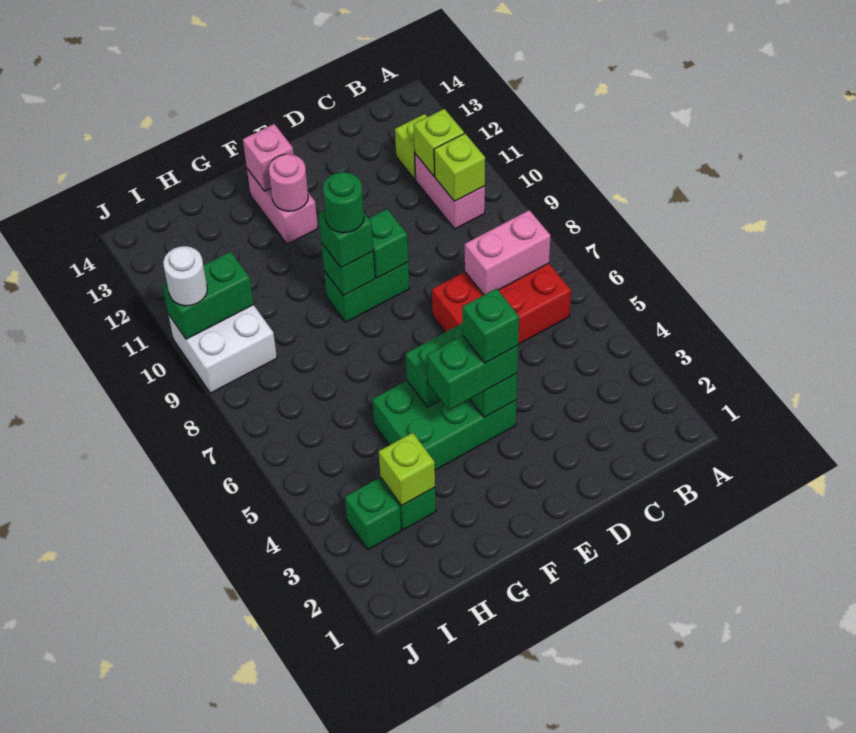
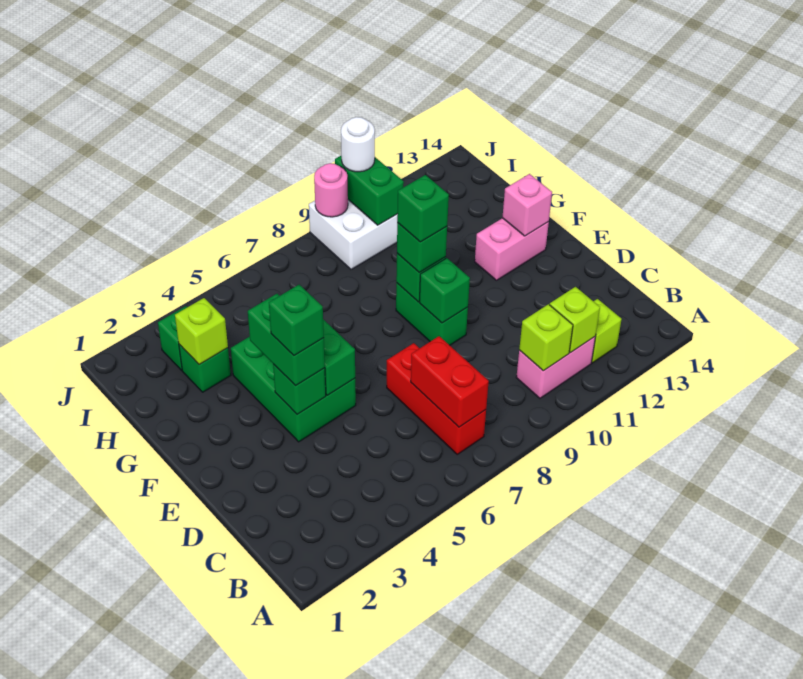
red 2x3 brick [432,263,571,344] -> red 1x3 brick [387,343,486,454]
pink 1x2 brick [465,210,551,295] -> red 1x2 brick [411,336,489,427]
green 1x1 round brick [323,172,364,233] -> green 1x1 brick [397,175,449,242]
pink 1x1 round brick [269,154,308,211] -> pink 1x1 round brick moved to [314,163,348,217]

